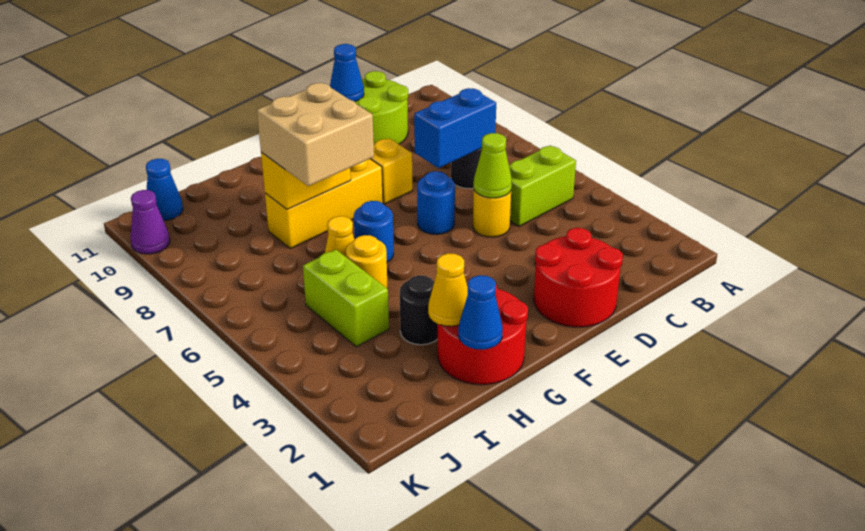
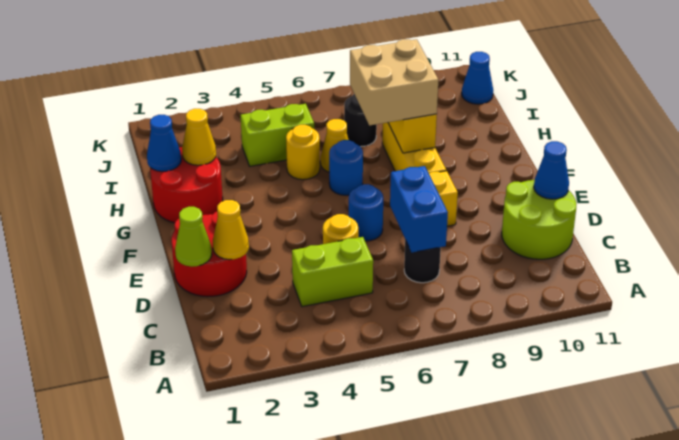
lime 1x2 brick [509,145,576,226] -> lime 1x2 brick turned to [292,237,373,307]
none -> yellow 1x1 cone [213,200,249,260]
lime 1x1 cone [474,133,512,198] -> lime 1x1 cone moved to [175,207,212,267]
black 1x1 round brick [400,275,438,345] -> black 1x1 round brick moved to [344,94,377,147]
purple 1x1 cone [131,190,170,254] -> none

